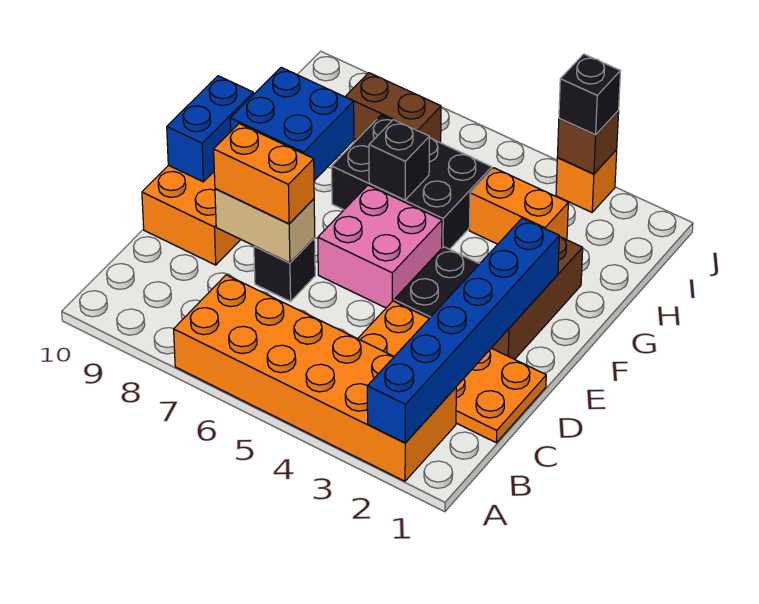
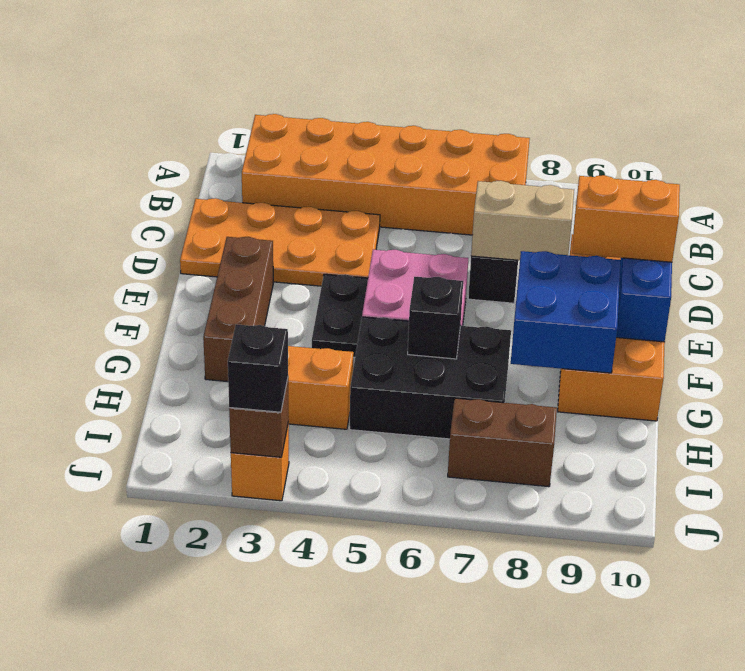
blue 1x6 brick [367,218,559,443] -> none
orange 1x2 brick [214,124,314,224] -> orange 1x2 brick moved to [572,175,680,262]

